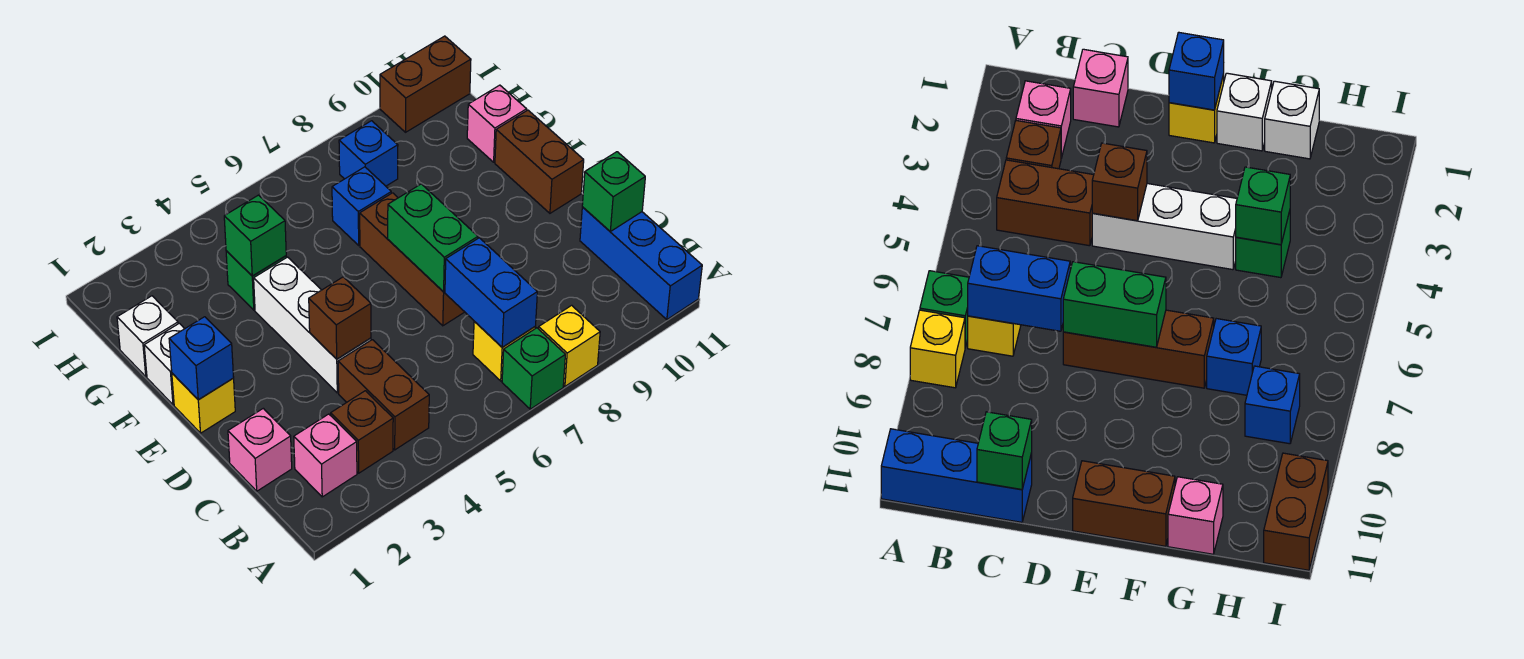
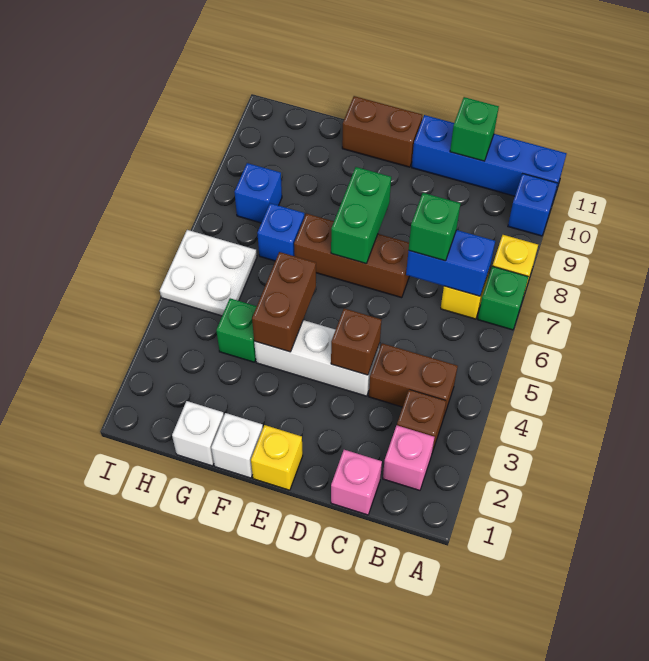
blue 1x3 brick [580,207,702,320] -> blue 1x4 brick [412,115,567,200]
green 1x2 brick [388,184,478,292] -> green 1x2 brick turned to [331,167,391,264]
blue 1x1 brick [169,317,234,400] -> blue 1x1 brick moved to [508,174,557,236]
green 1x1 brick [224,195,286,276] -> green 1x1 brick moved to [409,193,460,261]
pink 1x1 brick [467,85,527,162] -> none
none -> white 2x2 plate [160,230,257,316]
brown 1x2 brick [380,36,471,132] -> brown 1x2 brick moved to [252,252,316,352]

